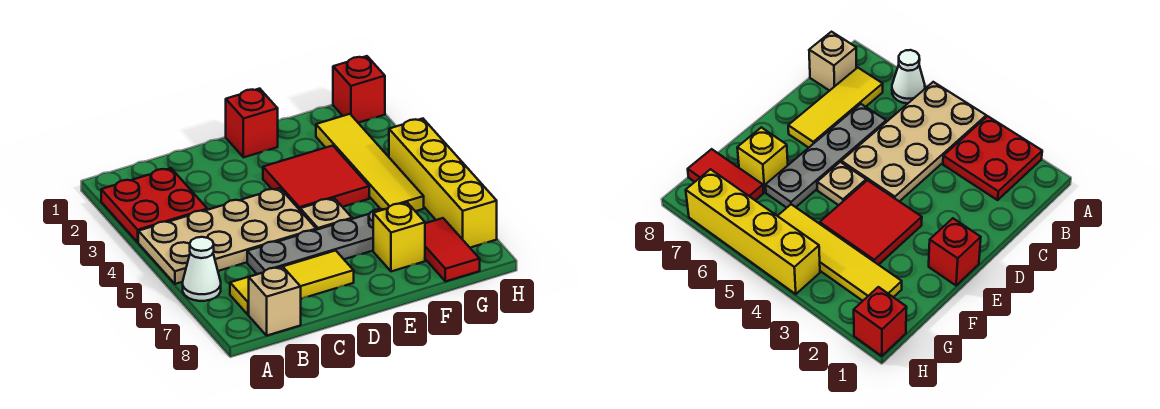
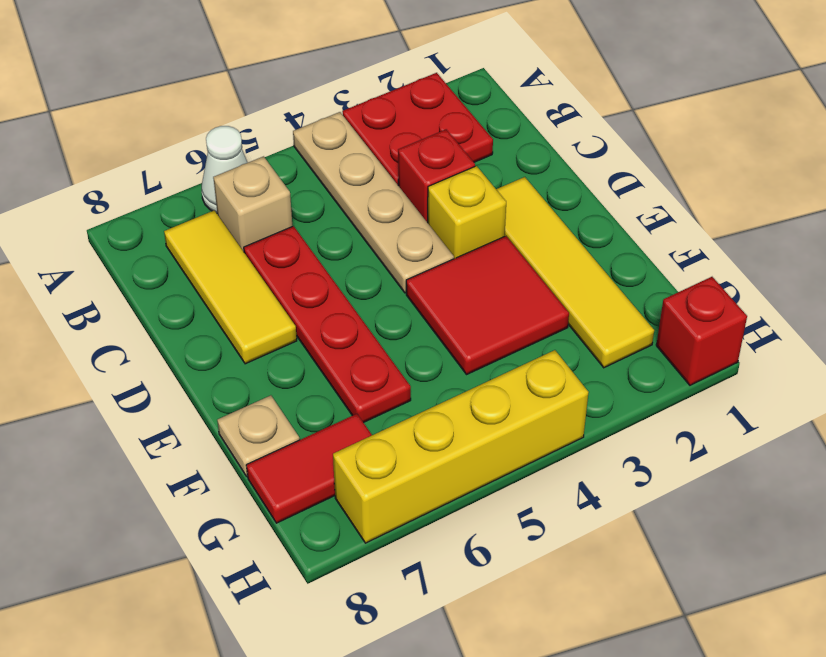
tan 2x4 plate [138,188,316,284] -> tan 1x4 plate [293,112,454,293]
tan 1x1 brick [249,267,301,335] -> tan 1x1 brick moved to [213,156,292,252]
grey 1x4 plate [247,209,384,274] -> red 1x4 plate [244,226,411,423]
red 1x1 brick [226,89,278,157] -> red 1x1 brick moved to [398,130,475,223]
tan 1x1 plate [300,198,352,230] -> tan 1x1 plate moved to [217,395,300,476]
yellow 1x1 brick [373,203,425,271] -> yellow 1x1 brick moved to [428,166,506,259]
yellow 1x4 tile [316,114,424,211] -> yellow 1x4 tile turned to [496,177,654,368]

